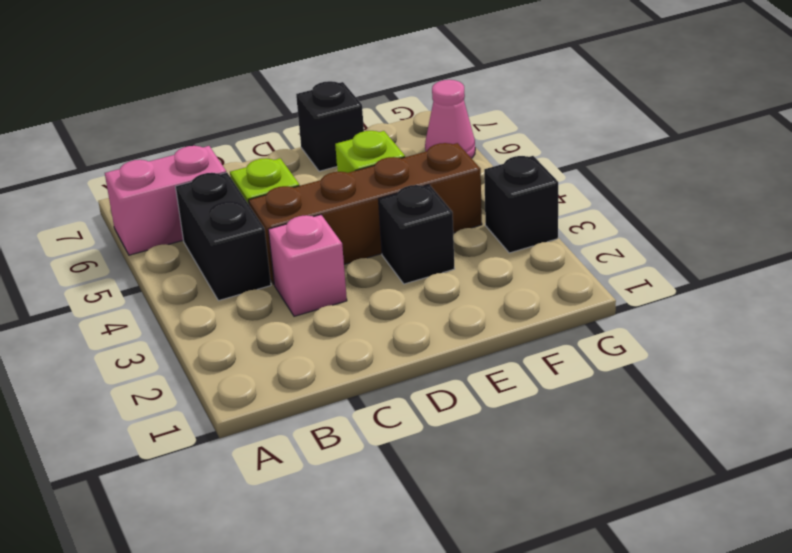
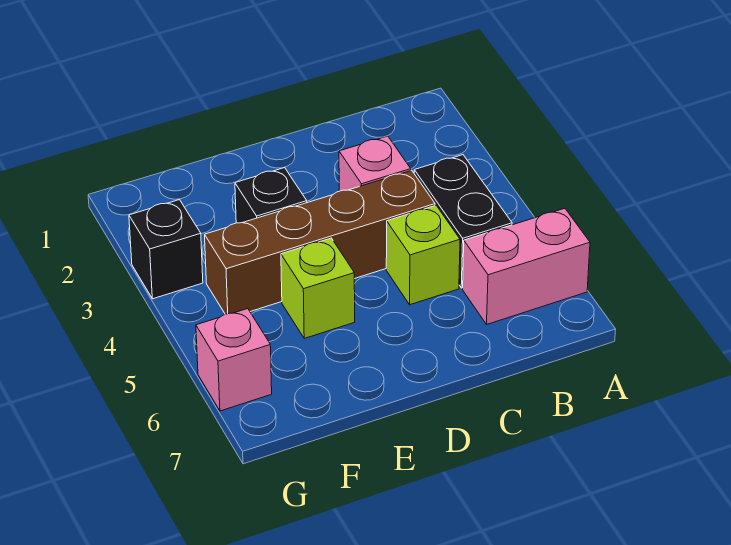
black 1x1 brick [296,81,364,171] -> none
pink 1x1 cone [425,80,475,158] -> pink 1x1 brick [196,309,272,411]

